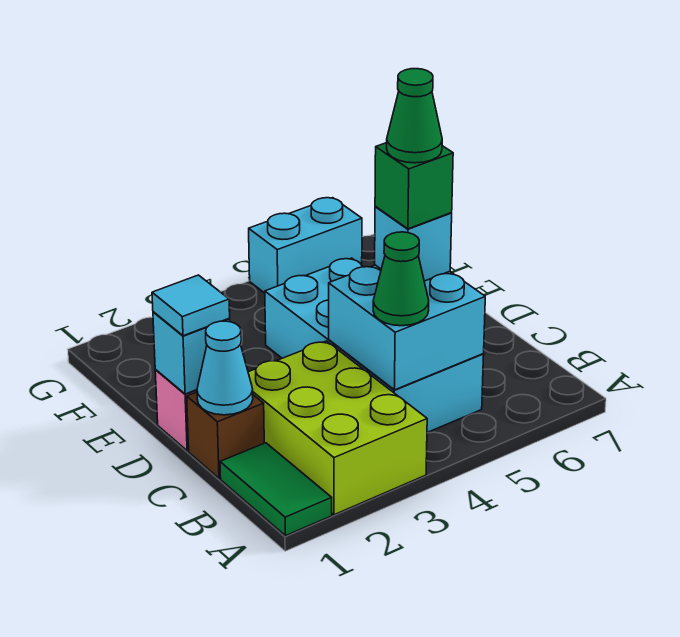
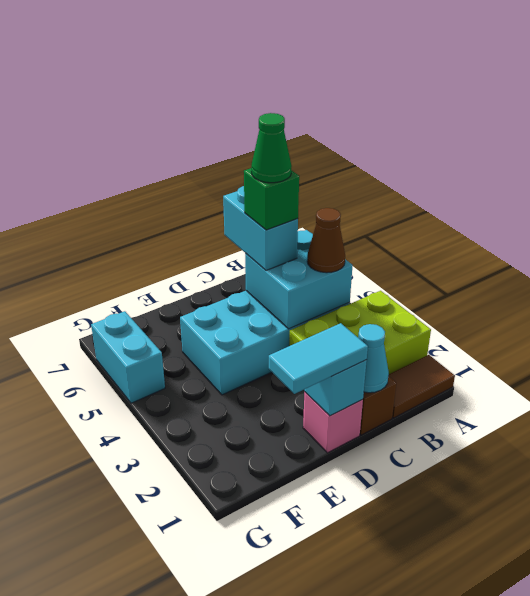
green 1x2 tile [220,443,332,536] -> brown 1x2 tile [388,355,455,418]
green 1x1 cone [373,232,429,326] -> brown 1x1 cone [307,208,345,273]
cyan 1x1 brick [375,206,452,281] -> cyan 1x2 brick [223,186,298,270]
cyan 1x1 tile [152,275,230,336] -> cyan 1x2 tile [269,323,368,394]

